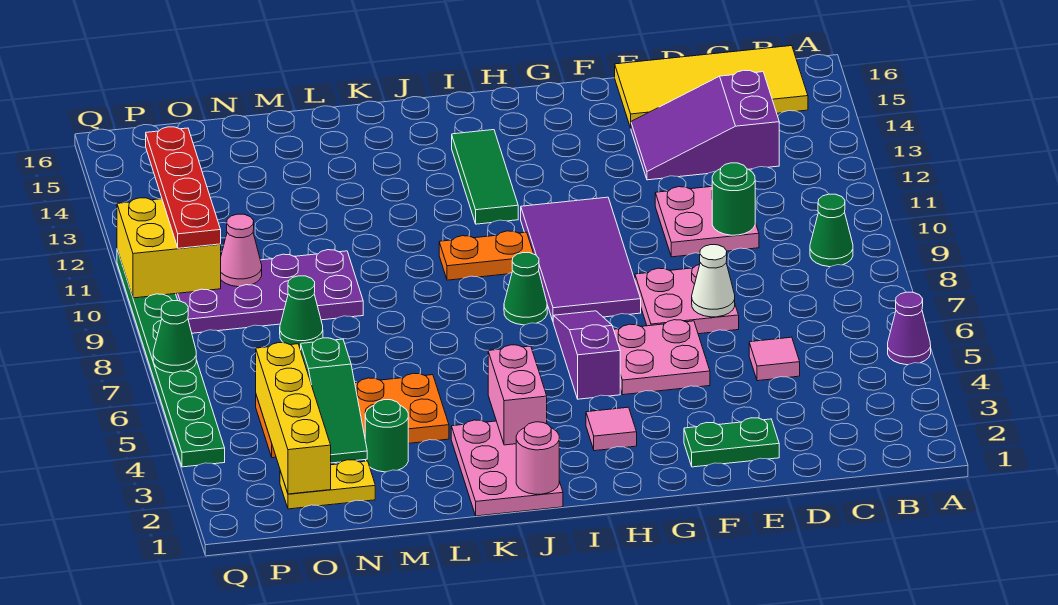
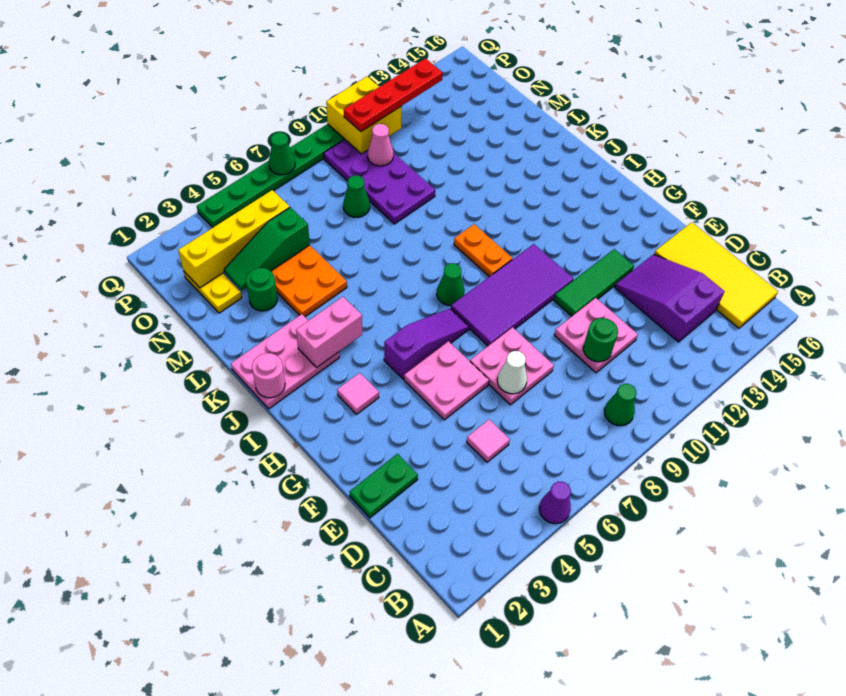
green 1x2 plate [684,418,779,467] -> green 1x2 plate turned to [350,454,418,518]
green 1x3 tile [452,130,518,224] -> green 1x3 tile moved to [554,249,634,316]

